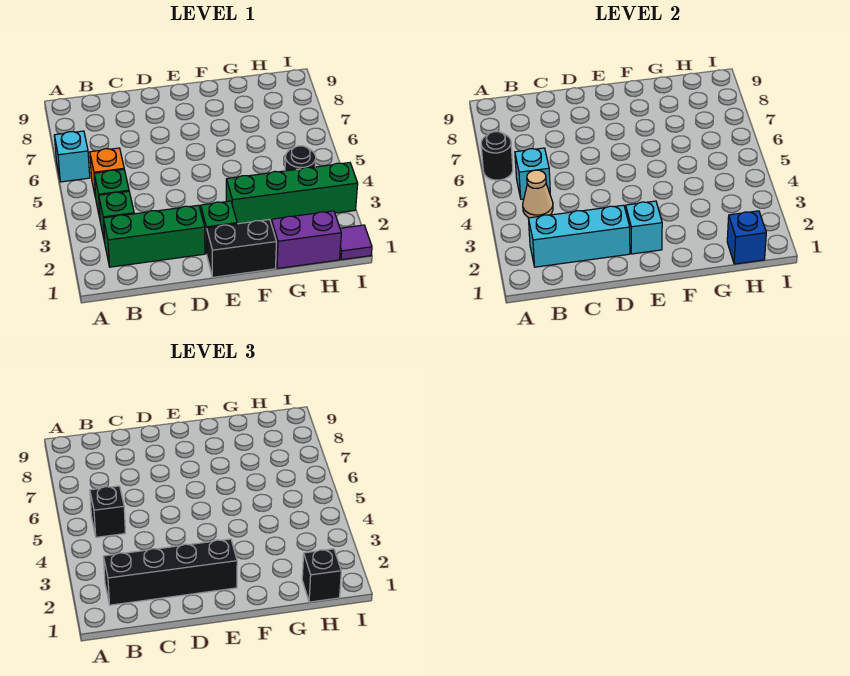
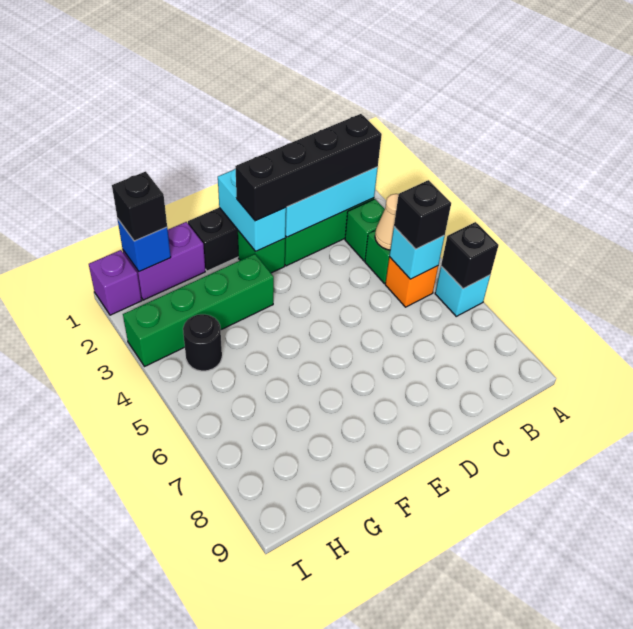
black 1x1 round brick [481,132,513,180] -> black 1x1 brick [441,222,499,289]
cyan 1x1 brick [626,201,662,254] -> cyan 1x2 brick [218,169,286,251]
purple 1x1 tile [340,225,372,260] -> purple 1x1 brick [89,250,142,315]

